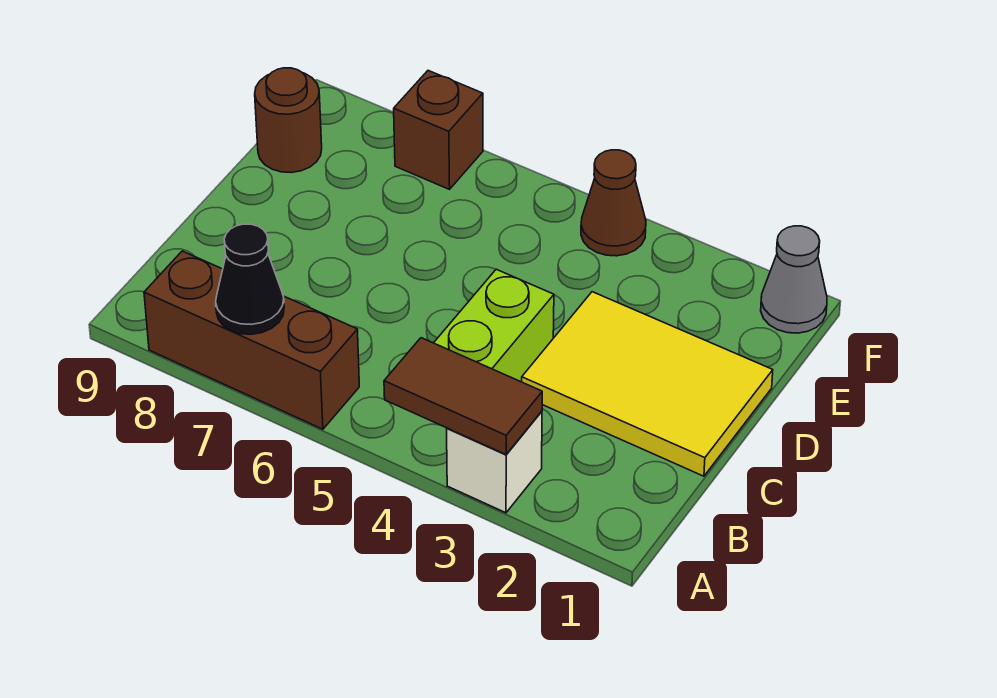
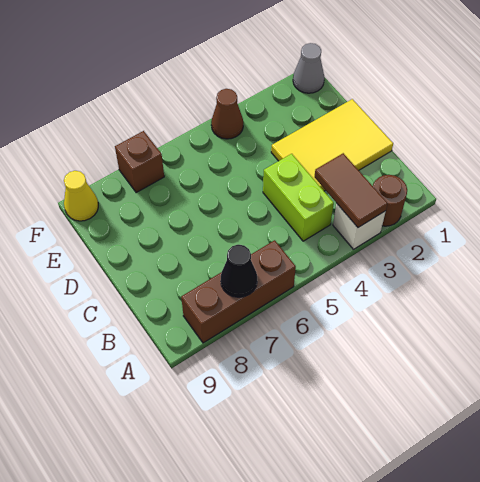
brown 1x2 tile [384,338,542,454] -> brown 1x2 tile turned to [315,153,388,228]
brown 1x1 round brick [255,68,322,173] -> brown 1x1 round brick moved to [373,175,407,226]
none -> yellow 1x1 cone [64,171,98,221]

